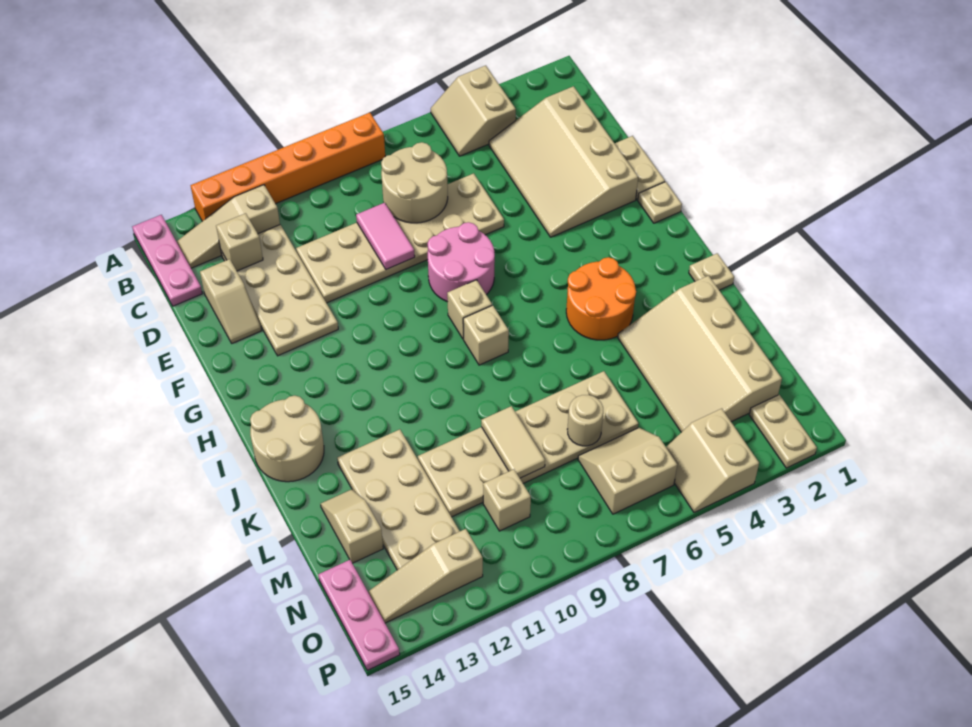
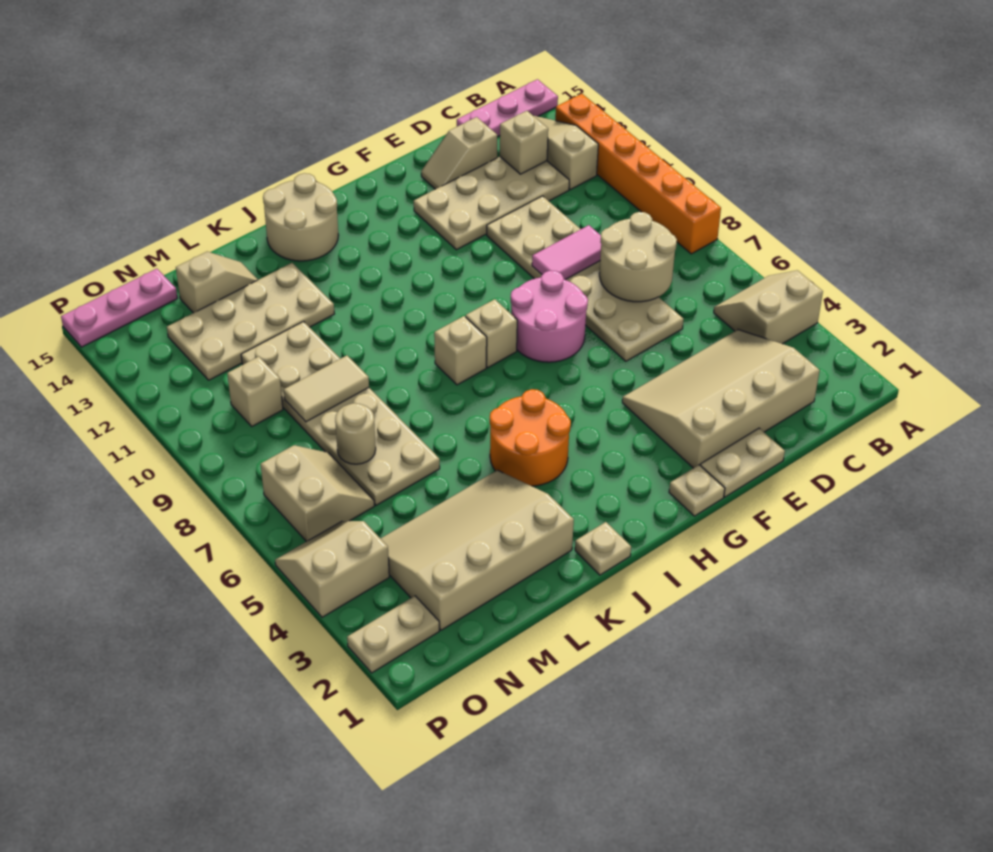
tan 1x3 slope [368,529,483,623] -> none

